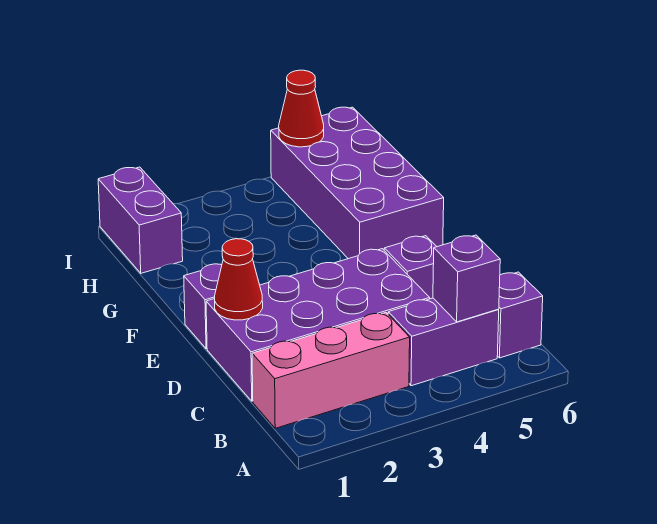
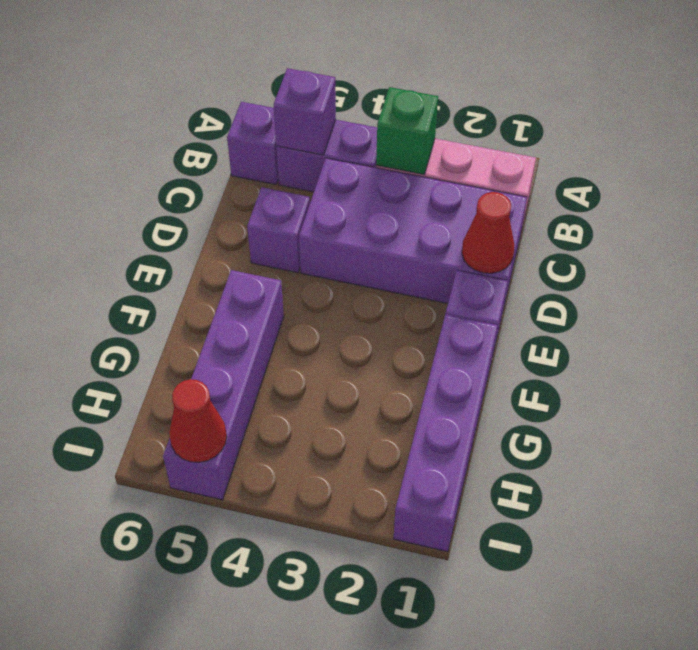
none -> green 1x1 brick [376,87,438,174]
purple 2x4 brick [271,107,444,259] -> purple 1x4 brick [163,270,284,500]
purple 1x2 brick [98,167,183,273] -> purple 1x4 brick [394,314,498,552]

